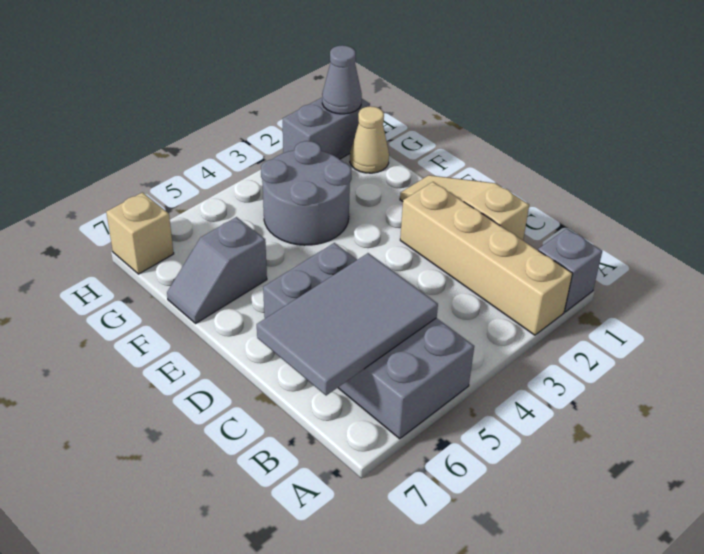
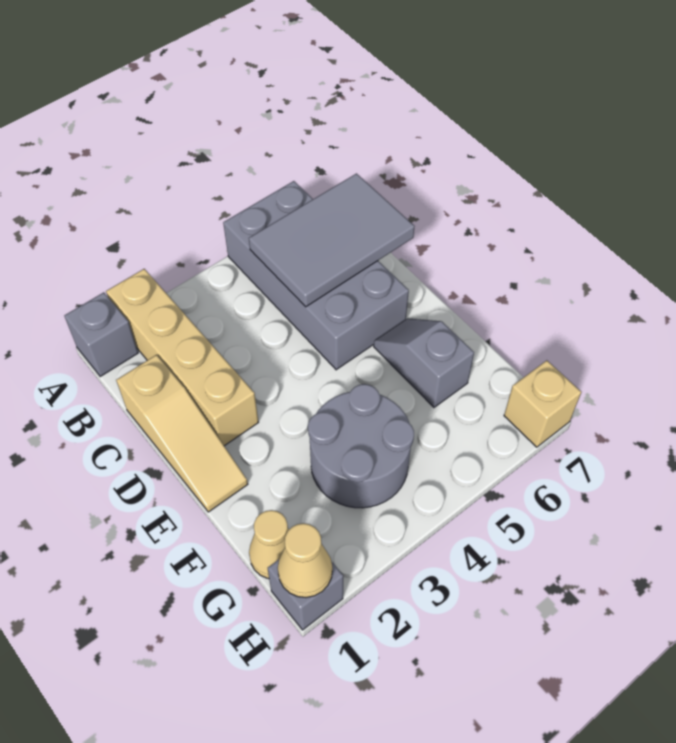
grey 1x2 slope [167,217,267,323] -> grey 1x2 slope turned to [374,318,474,407]
grey 1x2 brick [283,98,370,159] -> grey 1x1 brick [268,559,343,630]
grey 1x1 cone [322,45,362,114] -> tan 1x1 cone [278,523,332,597]

